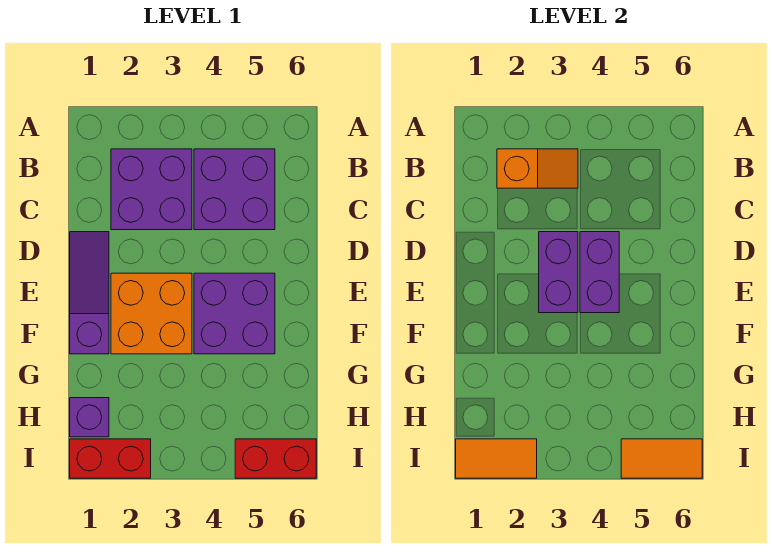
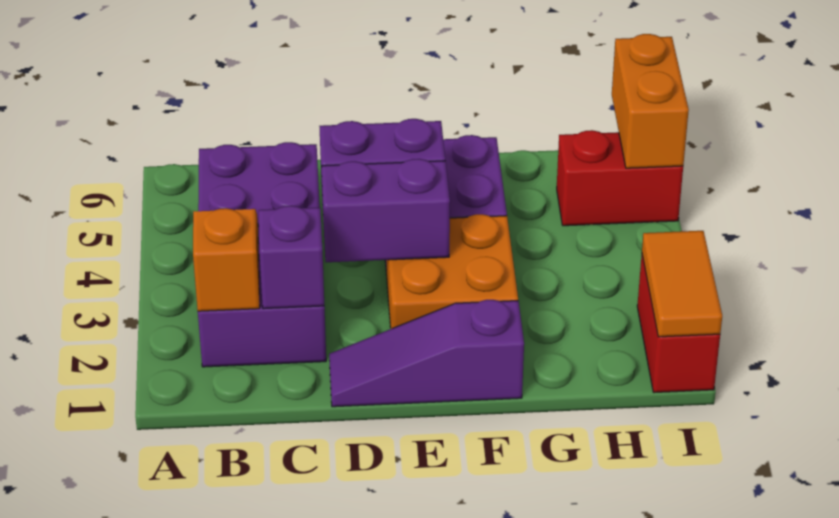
purple 1x1 brick [70,398,109,437] -> purple 1x1 brick moved to [259,206,324,309]
red 1x2 brick [235,439,316,478] -> red 1x2 brick turned to [557,130,683,226]
orange 1x2 tile [621,439,702,478] -> orange 1x2 brick [612,34,689,168]

